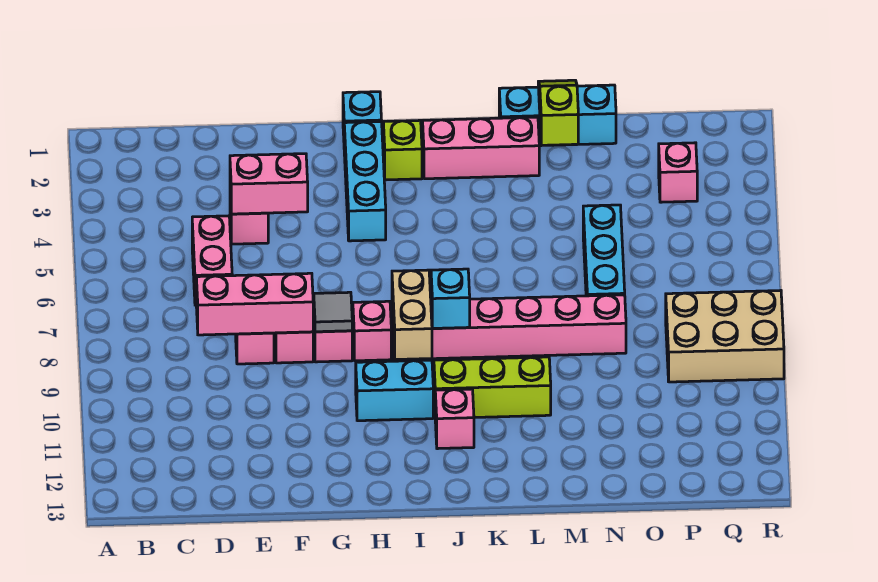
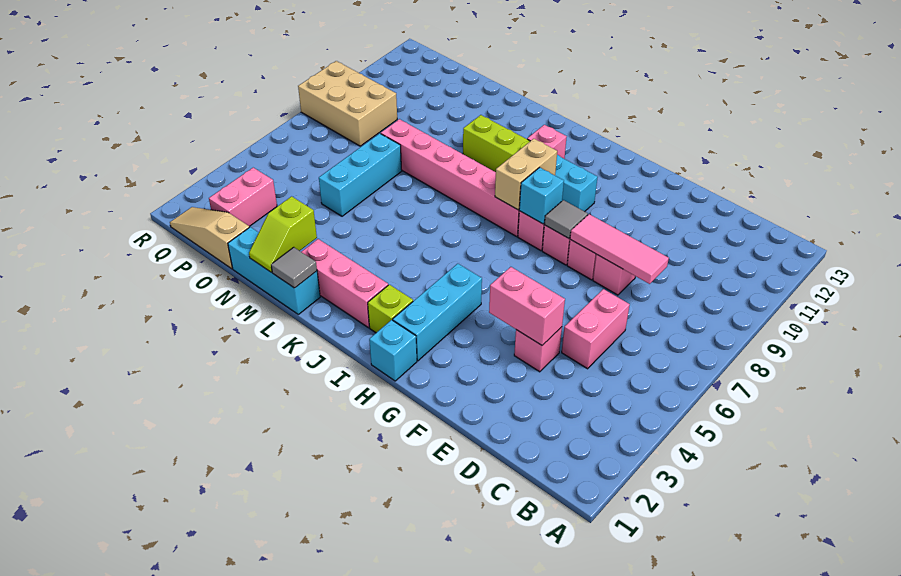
pink 1x3 brick [196,273,313,335] -> pink 1x3 tile [570,214,669,284]
cyan 1x1 brick [431,269,470,328] -> cyan 1x1 brick moved to [519,167,564,224]
none -> grey 1x1 tile [271,247,317,288]
none -> tan 1x3 slope [170,207,249,269]
pink 1x1 brick [659,143,697,202] -> pink 1x2 brick [209,168,277,226]

